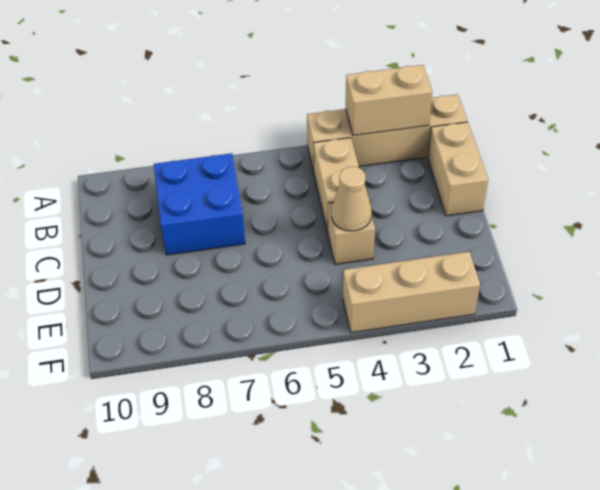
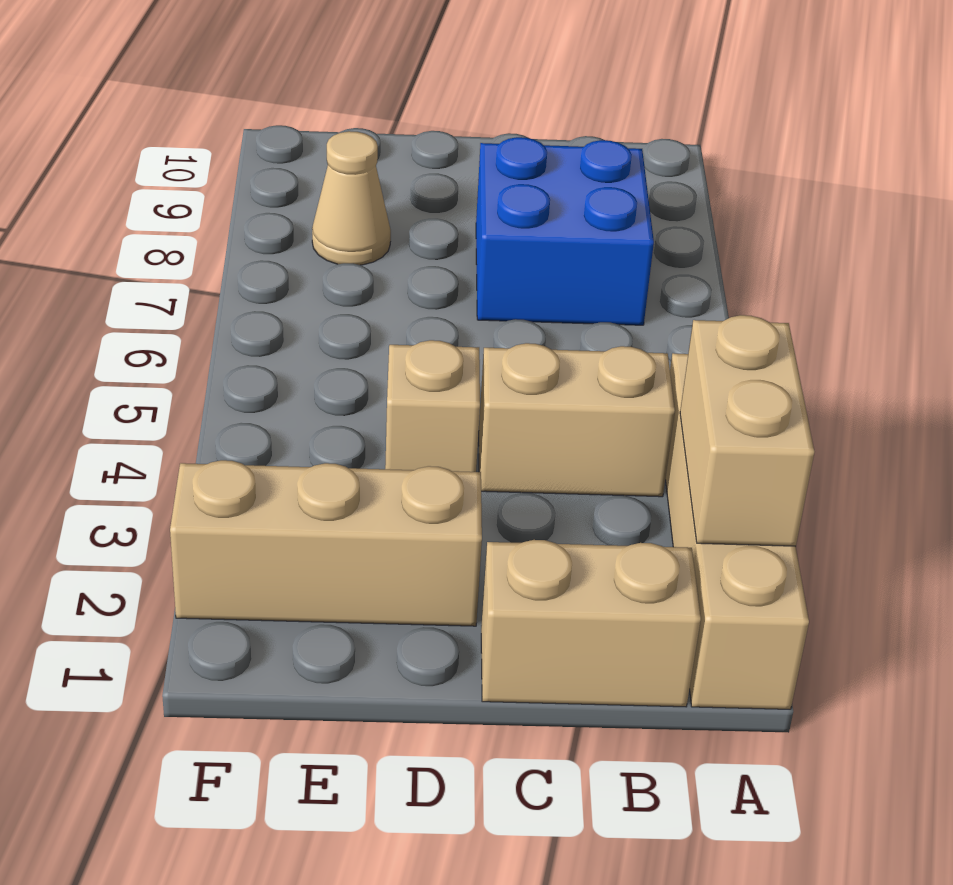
tan 1x1 cone [331,167,372,231] -> tan 1x1 cone moved to [312,131,391,265]
tan 1x3 brick [343,252,480,333] -> tan 1x3 brick turned to [170,460,482,626]

